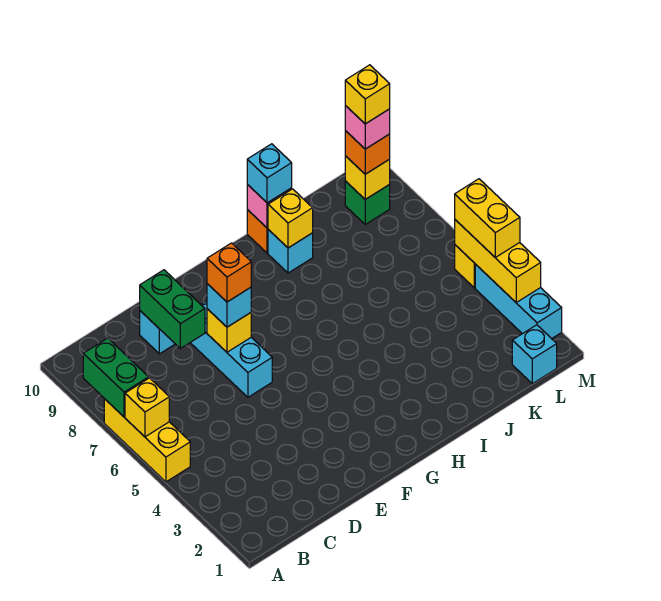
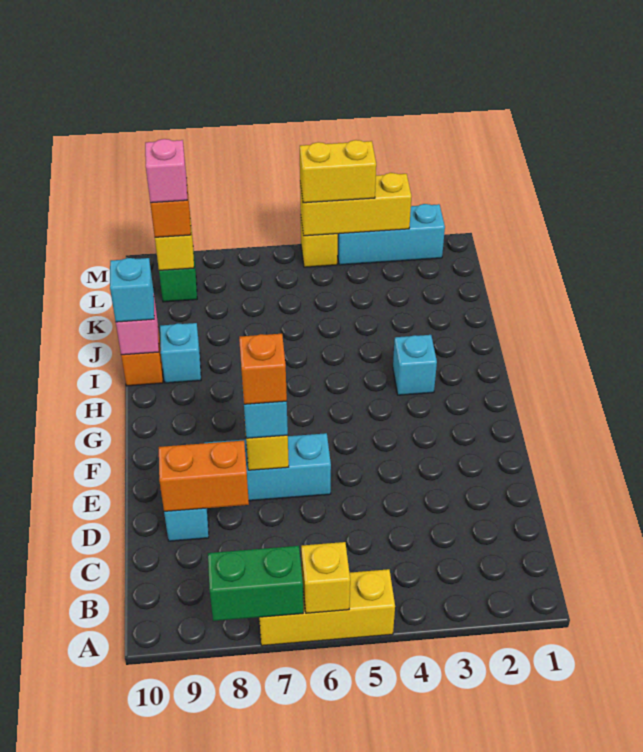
green 1x2 brick [140,270,205,348] -> orange 1x2 brick [159,441,249,511]
yellow 1x1 brick [268,189,313,248] -> none
cyan 1x1 brick [512,325,557,384] -> cyan 1x1 brick moved to [393,335,437,395]
yellow 1x1 brick [345,65,390,124] -> none

